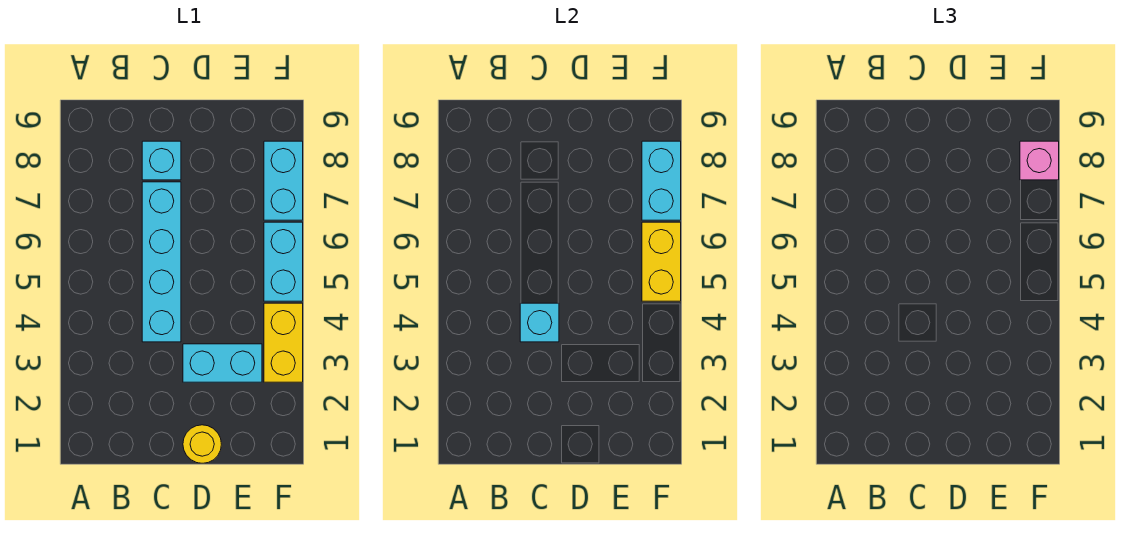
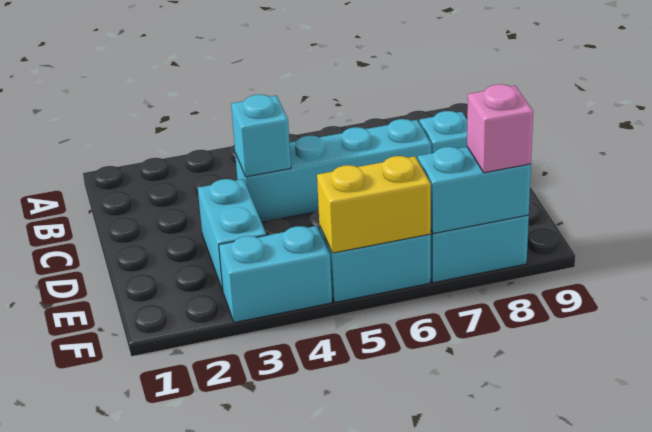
yellow 1x1 round brick [183,425,221,463] -> none
yellow 1x2 brick [264,303,303,382] -> cyan 1x2 brick [219,226,332,322]

